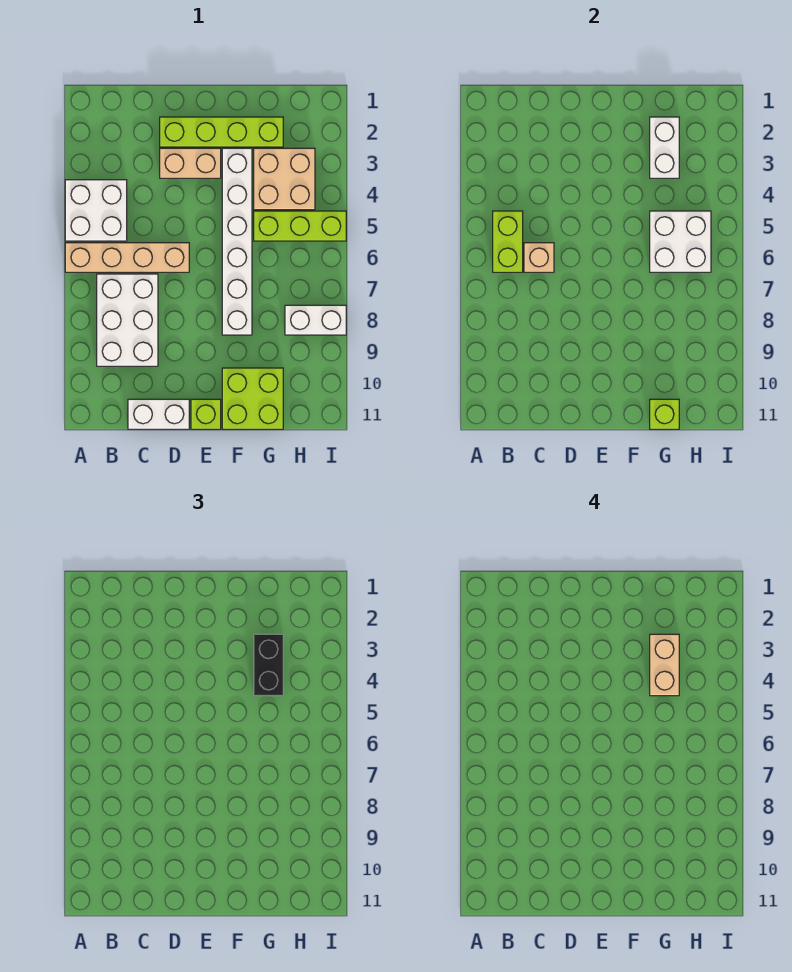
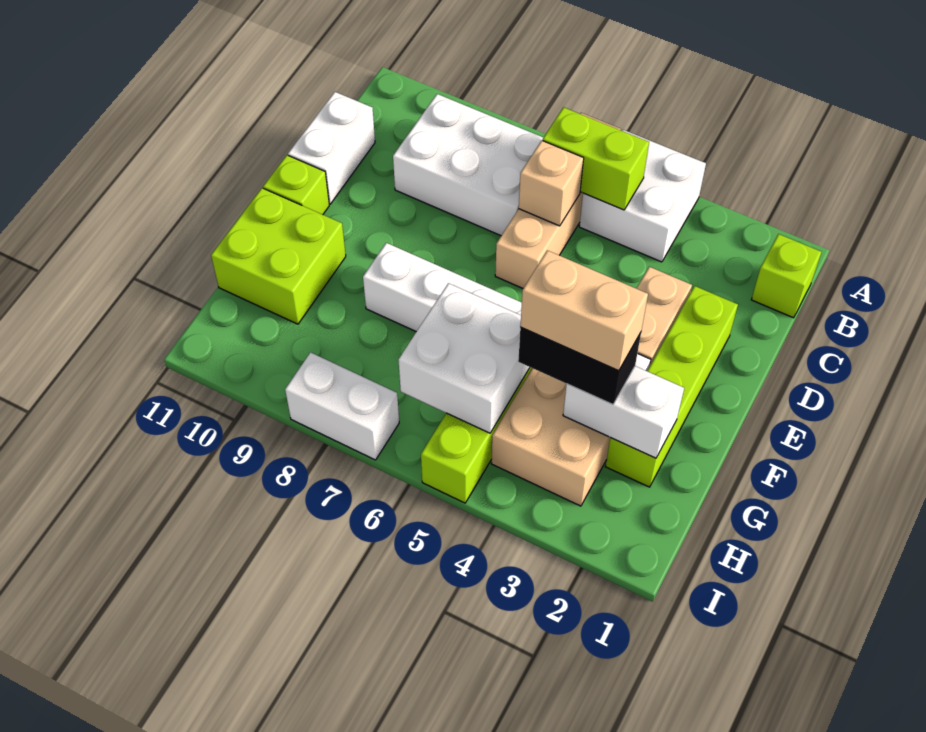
lime 1x1 brick [650,399,679,429] -> lime 1x1 brick moved to [751,234,821,318]
white 1x2 brick [285,305,346,335] -> white 1x2 brick turned to [285,352,399,460]

